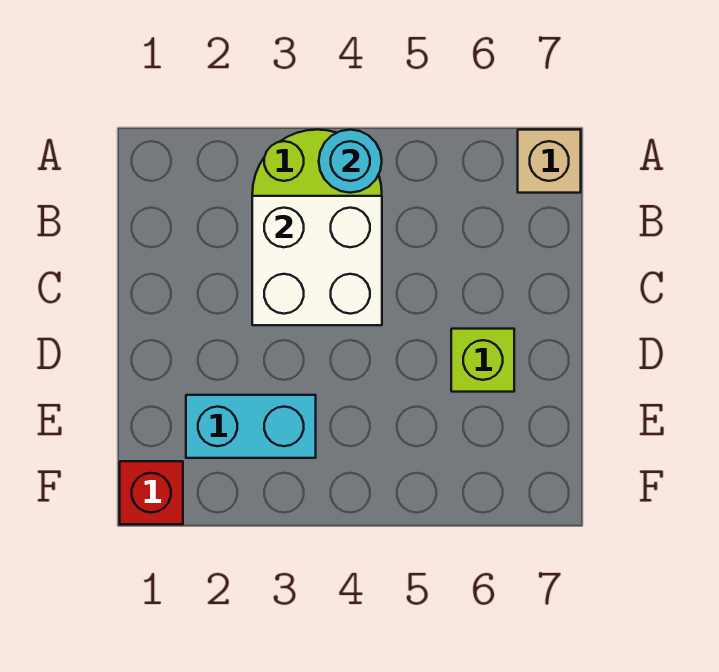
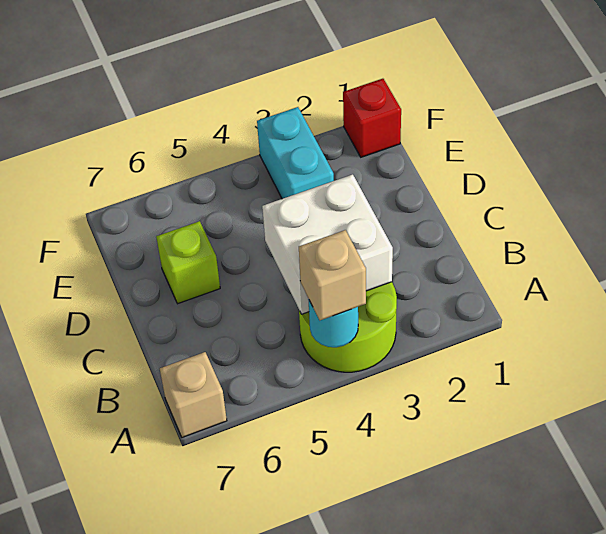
none -> tan 1x1 brick [299,230,366,320]
cyan 1x2 brick [186,395,316,458] -> cyan 1x2 brick turned to [257,107,334,199]

